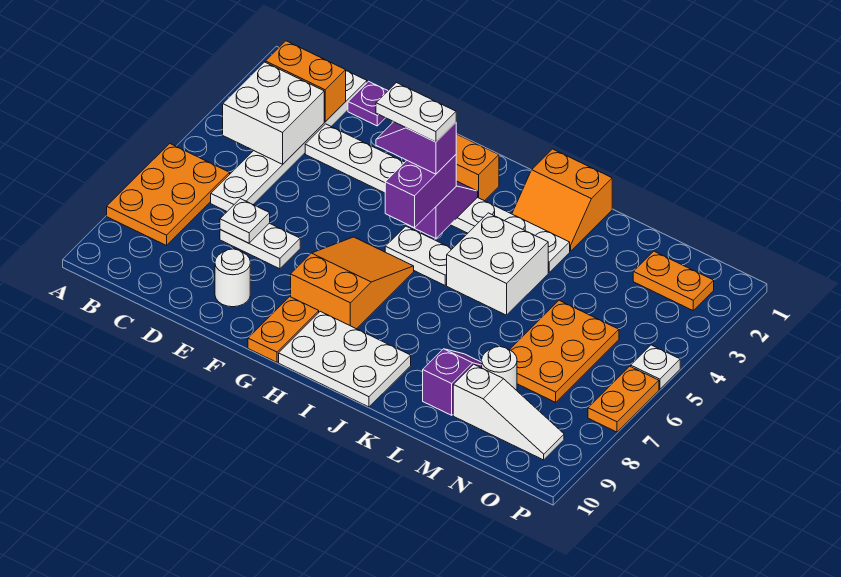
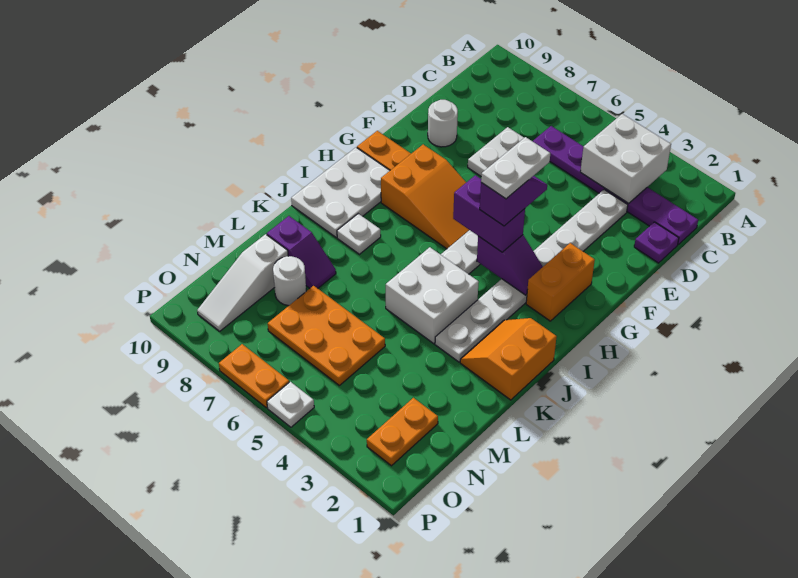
orange 2x3 plate [107,144,230,246] -> none
orange 1x2 brick [265,41,346,122] -> none
white 1x6 plate [211,71,367,211] -> purple 1x6 plate [533,126,698,245]
white 1x1 plate [220,199,270,243] -> white 1x1 plate moved to [337,214,381,254]

